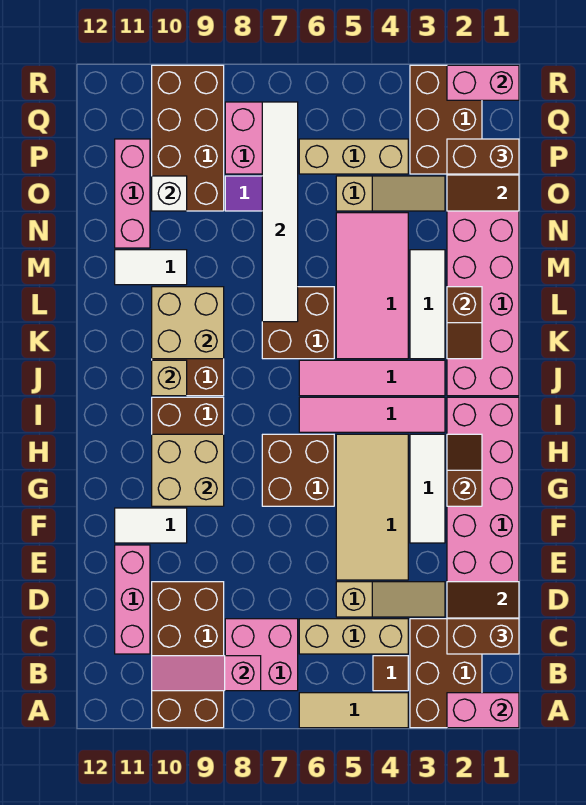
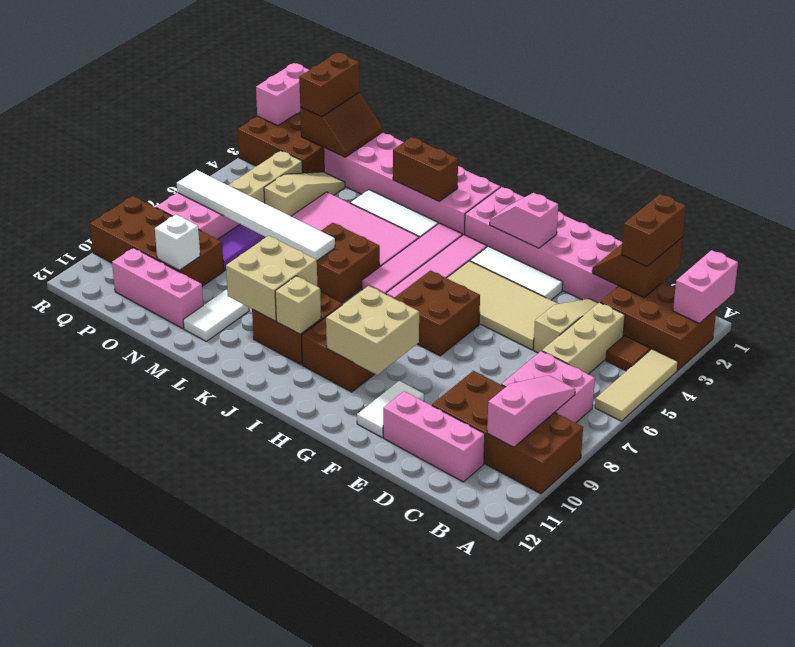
pink 1x3 slope [152,656,261,691] -> pink 1x3 slope turned to [487,375,575,447]
brown 1x2 slope [447,434,482,506] -> pink 1x2 slope [490,193,558,248]
brown 1x2 slope [447,287,482,359] -> brown 1x2 brick [393,137,458,201]

